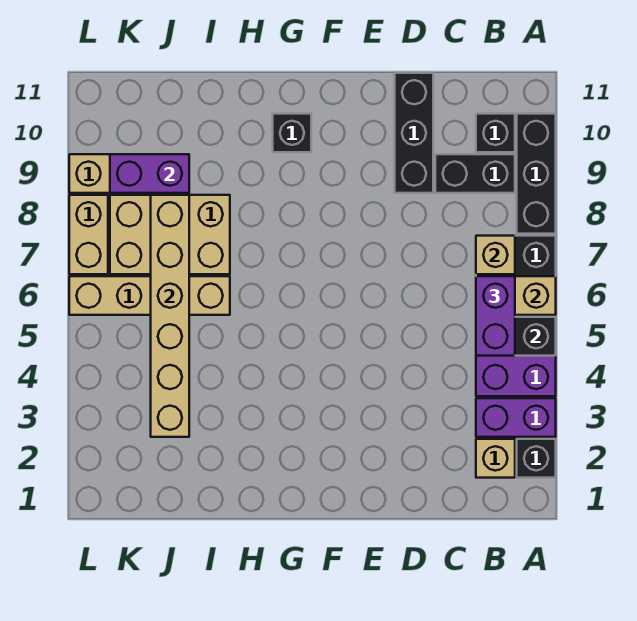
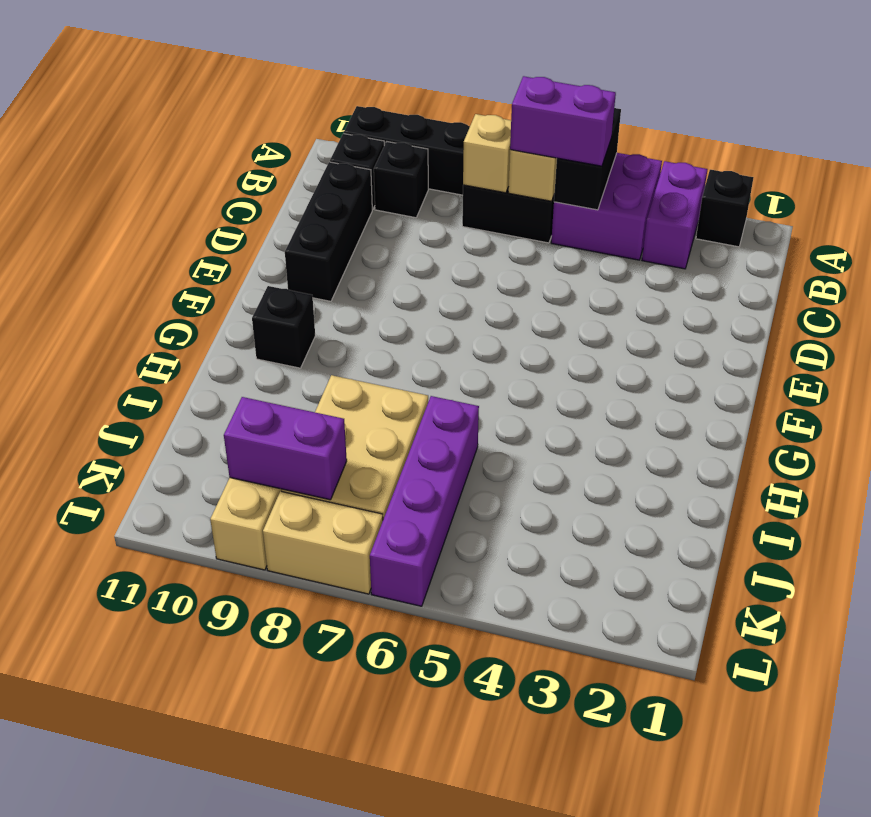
tan 1x1 brick [476,439,515,478] -> none
black 1x2 brick [435,154,515,193] -> black 1x1 brick [374,142,428,218]
black 1x3 brick [395,73,433,193] -> black 1x3 brick turned to [285,162,372,301]
tan 1x4 brick [69,276,230,315] -> purple 1x4 brick [370,396,479,606]
tan 1x6 brick [151,195,189,437] -> none
purple 1x2 brick [110,154,189,193] -> purple 1x2 brick turned to [224,397,347,500]

